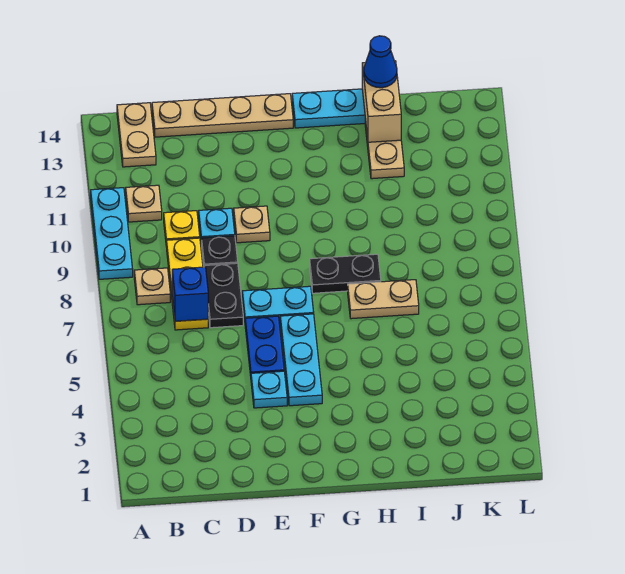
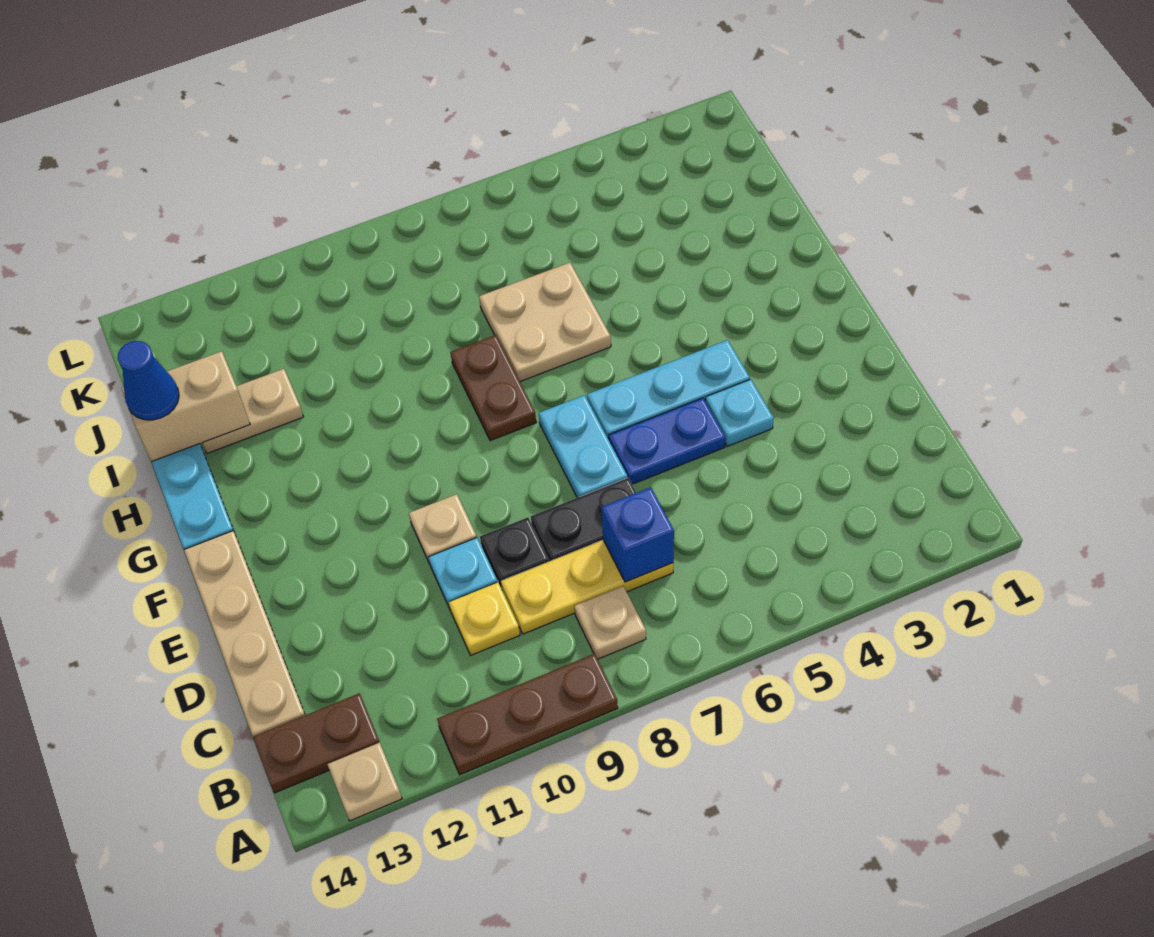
cyan 1x3 plate [91,188,133,279] -> brown 1x3 plate [437,654,618,775]
tan 1x1 plate [126,185,162,222] -> tan 1x1 plate moved to [327,742,402,821]
tan 1x2 plate [117,103,156,167] -> brown 1x2 plate [253,693,379,793]
black 1x2 plate [310,254,381,293] -> brown 1x2 plate [450,335,536,441]
tan 1x2 plate [348,280,419,319] -> tan 2x2 plate [479,263,611,382]

